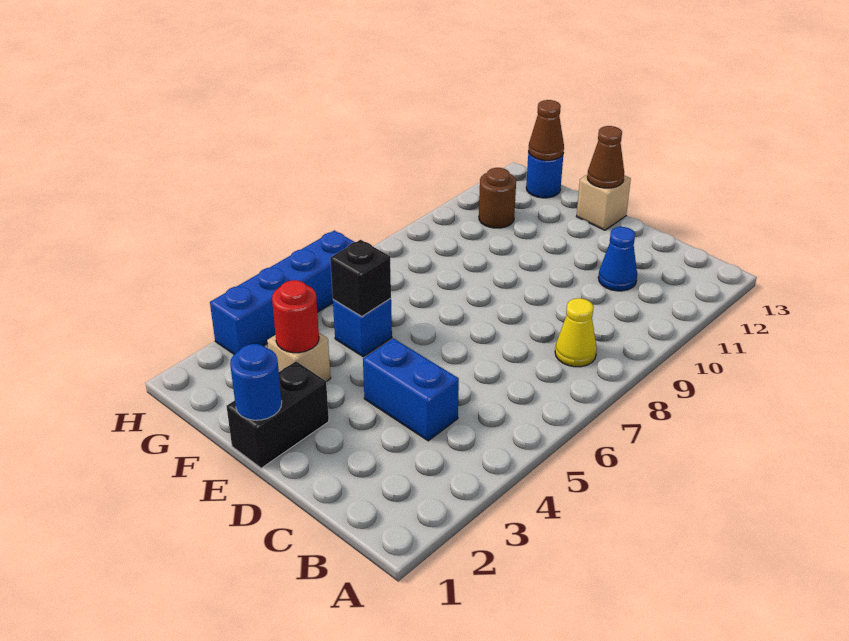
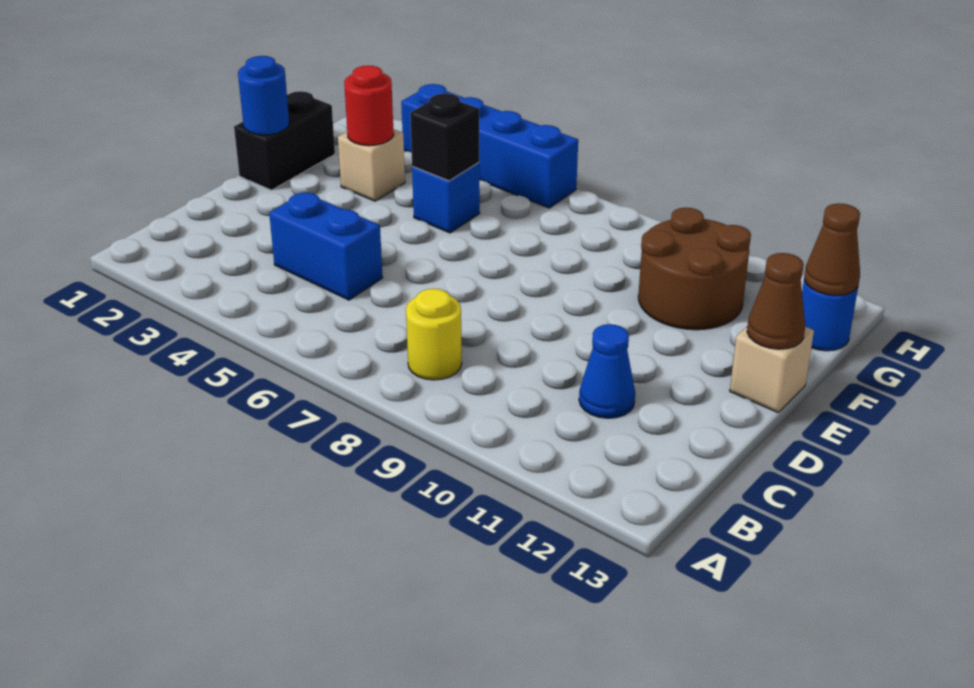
yellow 1x1 cone [555,298,597,367] -> yellow 1x1 round brick [406,289,462,380]
blue 1x2 brick [363,338,459,441] -> blue 1x2 brick turned to [269,193,383,300]
black 1x2 brick [227,361,329,468] -> black 1x2 brick turned to [234,91,335,190]
brown 1x1 round brick [479,168,516,228] -> brown 2x2 round brick [638,208,751,330]

